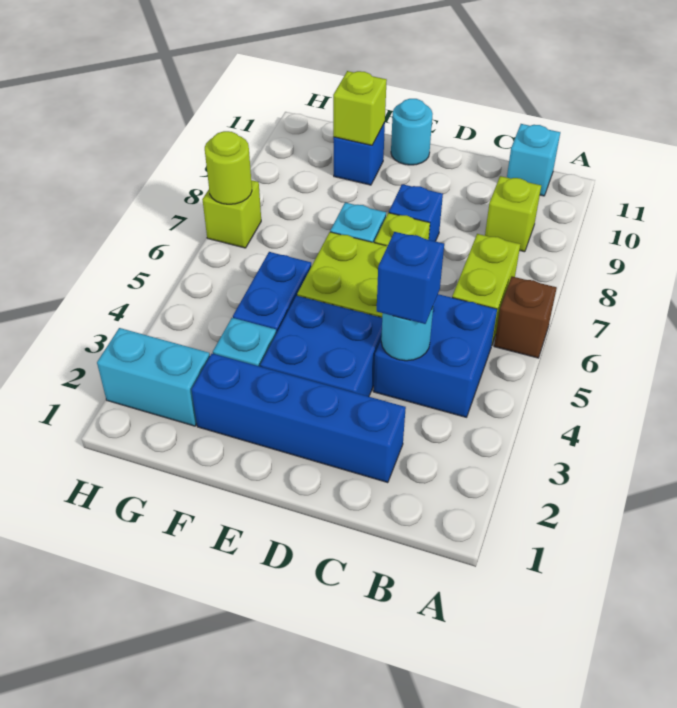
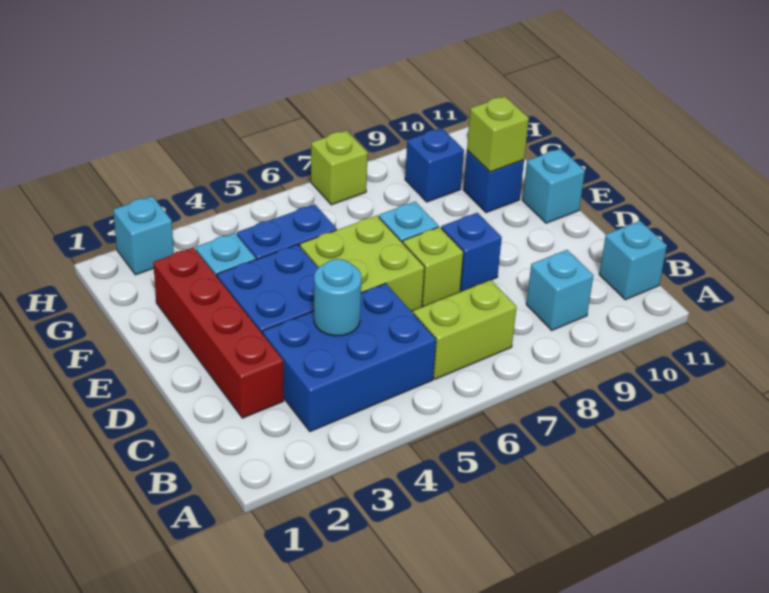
brown 1x1 brick [494,276,557,358] -> none
blue 2x2 brick [373,294,497,417] -> blue 2x3 brick [263,283,436,432]
lime 1x1 brick [485,176,541,252] -> cyan 1x1 brick [526,250,593,330]
blue 1x4 brick [192,354,406,483] -> red 1x4 brick [153,248,284,418]
blue 1x1 brick [377,232,444,324] -> blue 1x1 brick moved to [405,128,464,202]
cyan 1x1 round brick [391,99,433,165] -> cyan 1x1 brick [522,148,585,223]
cyan 1x2 brick [97,328,210,426] -> cyan 1x1 brick [113,196,174,275]
lime 1x1 round brick [205,131,252,204] -> none

